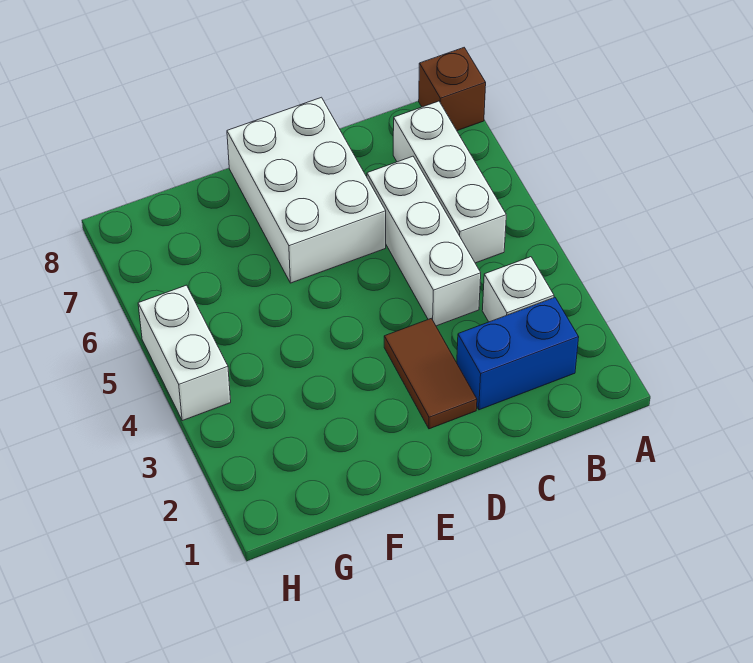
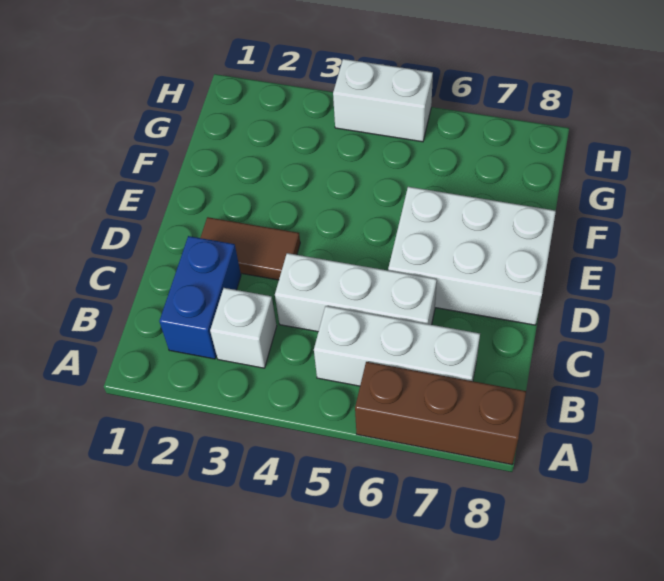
brown 1x1 brick [419,48,486,131] -> brown 1x3 brick [355,362,526,465]

